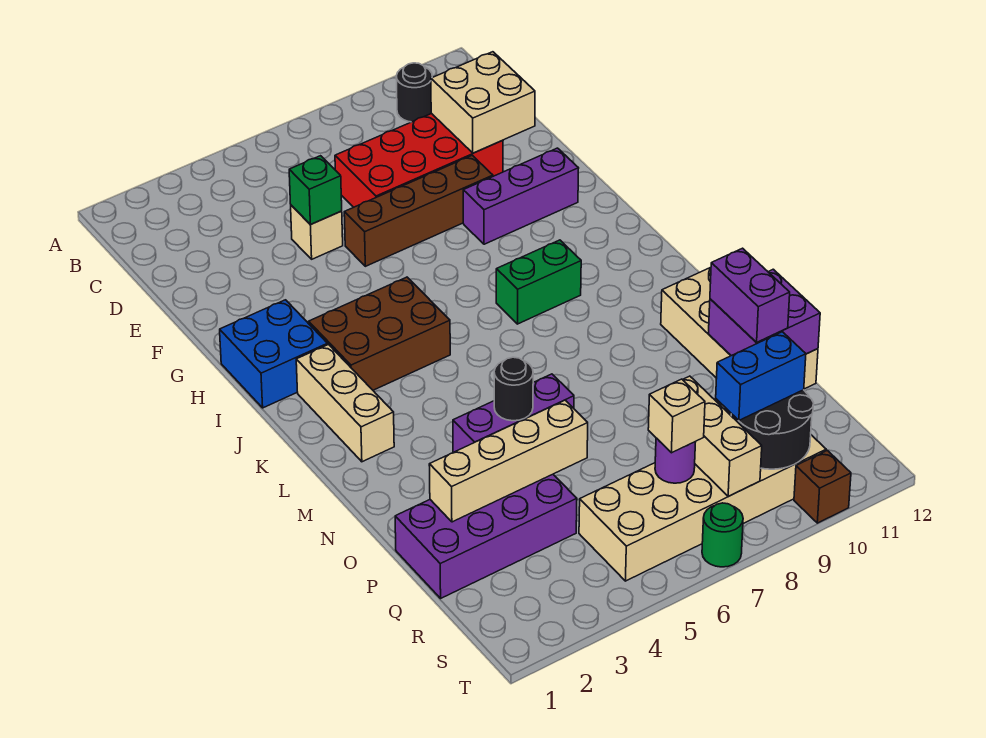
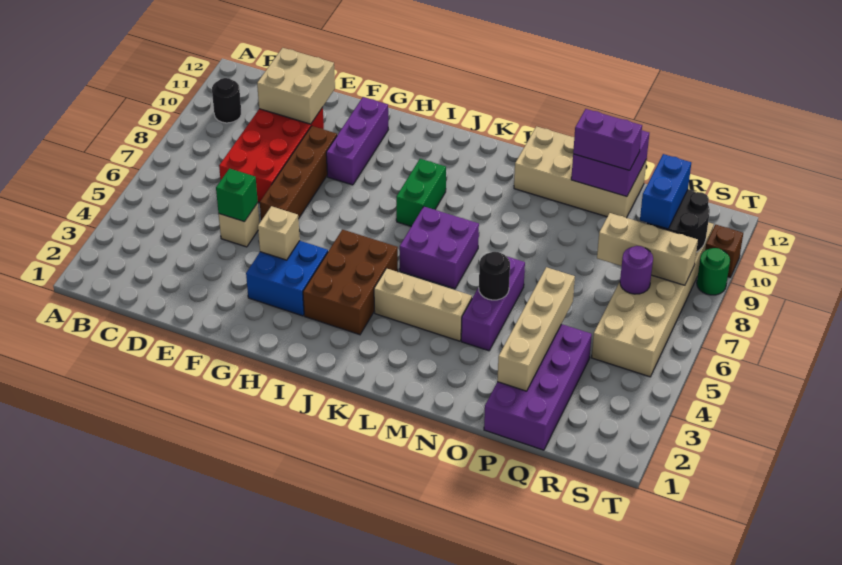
blue 2x2 brick [220,300,328,408] -> blue 2x2 brick moved to [246,241,328,316]
tan 1x3 brick [296,345,394,462] -> tan 1x3 brick moved to [374,268,472,341]
none -> purple 2x2 brick [400,207,479,289]
tan 1x1 brick [648,379,705,453] -> tan 1x1 brick moved to [258,206,300,260]
green 1x1 round brick [702,503,743,567] -> green 1x1 round brick moved to [697,248,730,295]

